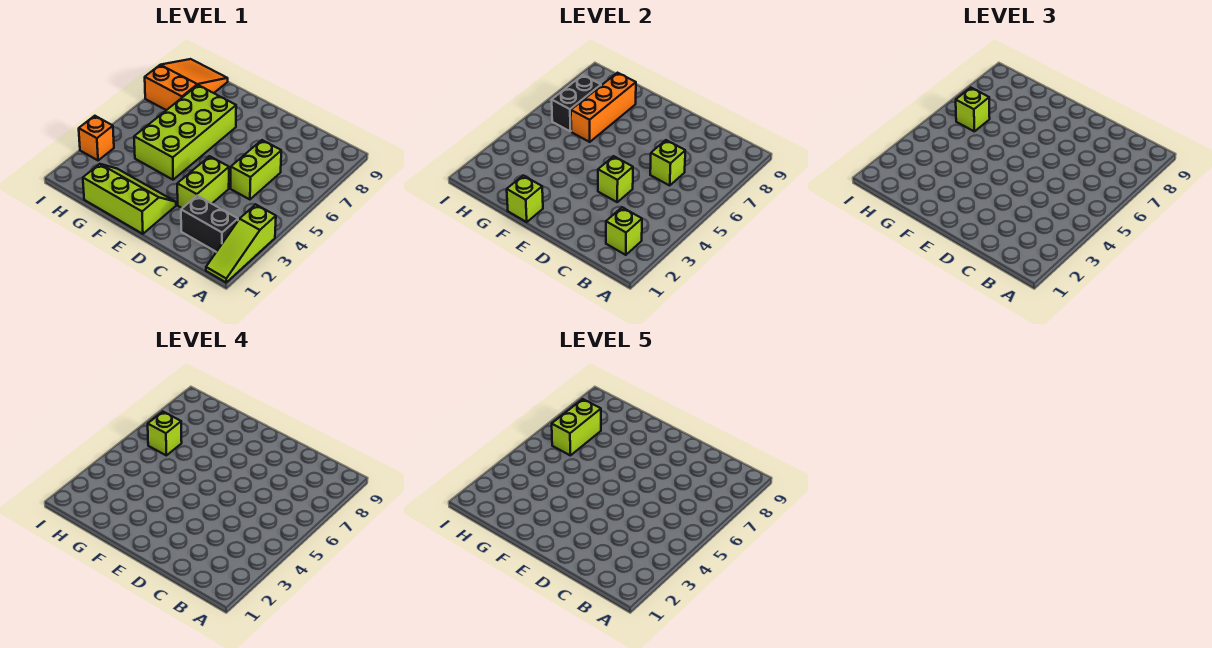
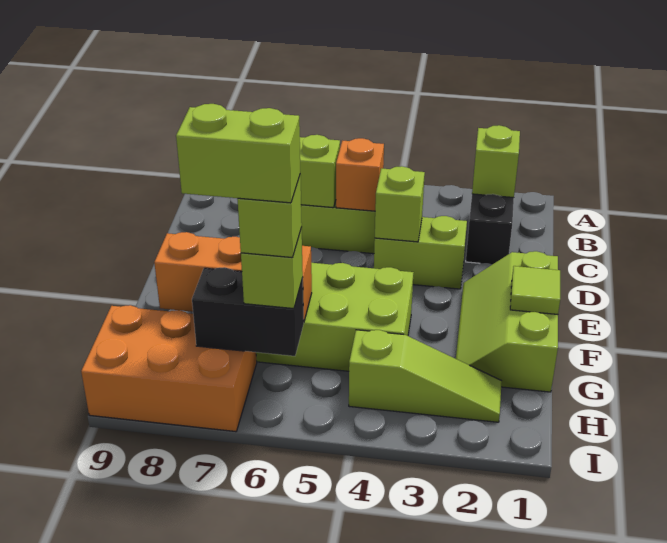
lime 1x3 slope [206,204,276,282] -> lime 1x3 slope moved to [349,330,502,422]
lime 1x1 brick [507,176,543,222] -> lime 1x1 tile [510,266,560,314]
orange 2x3 slope [145,59,228,110] -> orange 2x3 brick [81,305,257,432]
orange 1x1 brick [79,116,114,160] -> orange 1x1 brick moved to [336,138,384,211]

